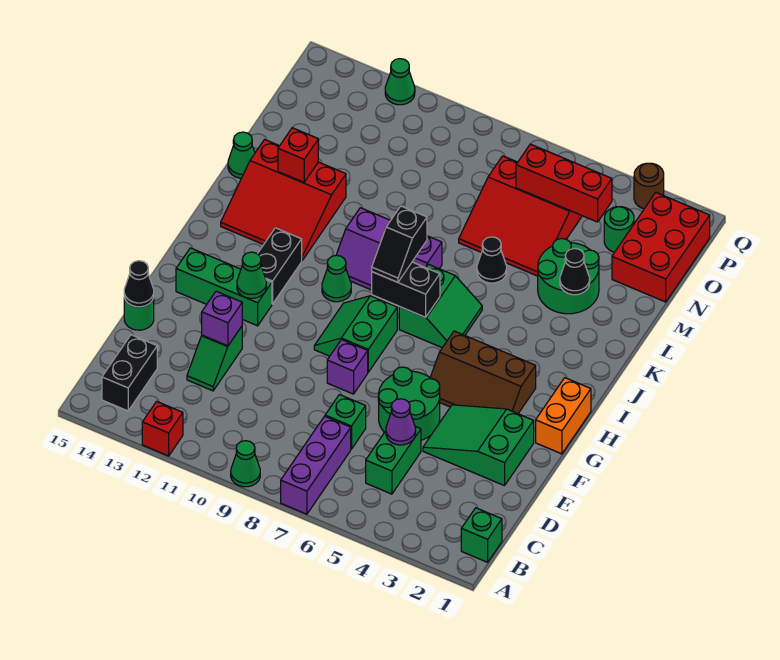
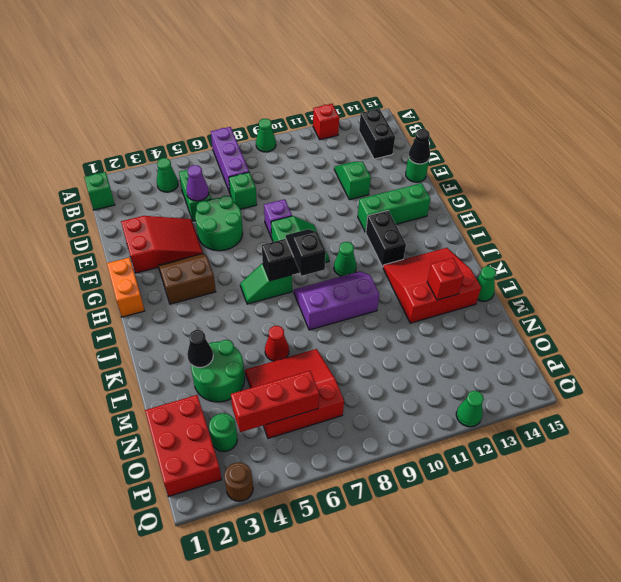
green 2x3 slope [423,405,534,486] -> red 2x3 slope [121,216,203,273]
purple 1x1 brick [202,291,242,346] -> none
brown 2x3 slope [430,331,536,414] -> brown 2x2 slope [158,254,216,304]
green 1x1 cone [237,252,266,298] -> green 1x1 cone moved to [157,158,178,192]
green 2x2 slope [399,264,482,348] -> green 1x2 slope [240,263,292,304]
black 1x1 cone [477,237,507,283] -> red 1x1 cone [265,326,289,361]

